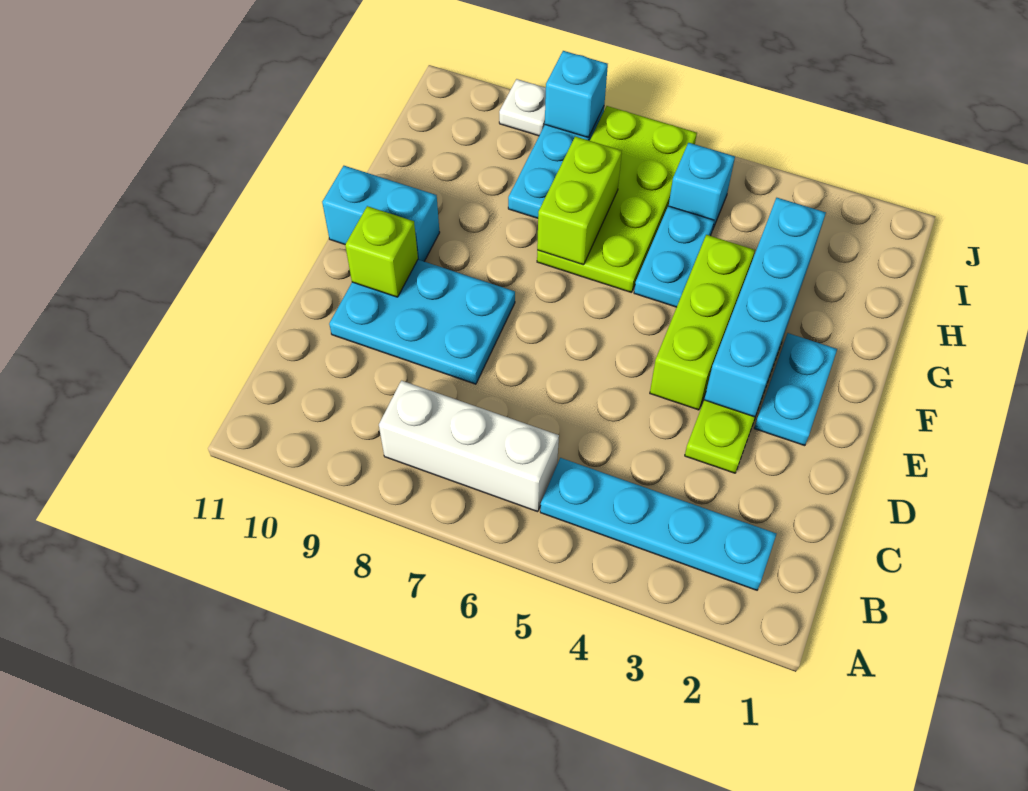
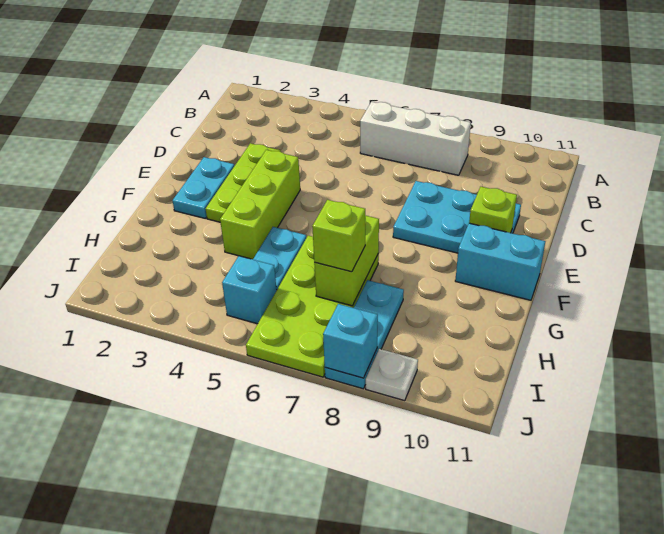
cyan 1x4 plate [540,458,776,590] -> none
cyan 1x4 brick [704,198,826,417] -> none
none -> lime 1x1 brick [312,200,365,272]

